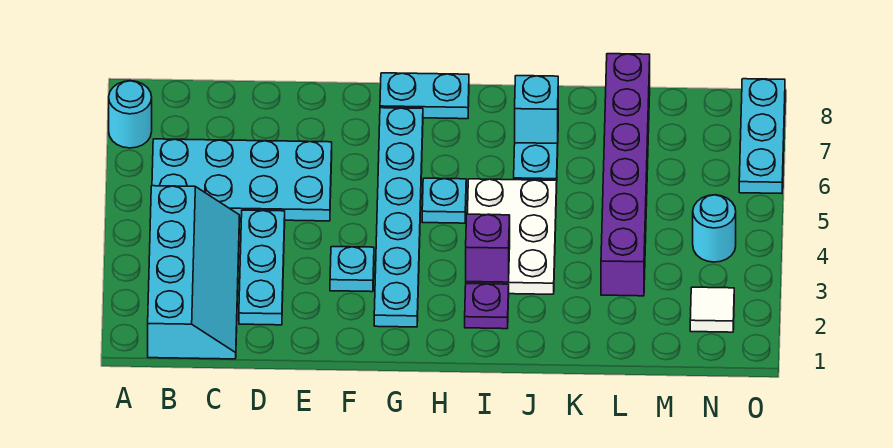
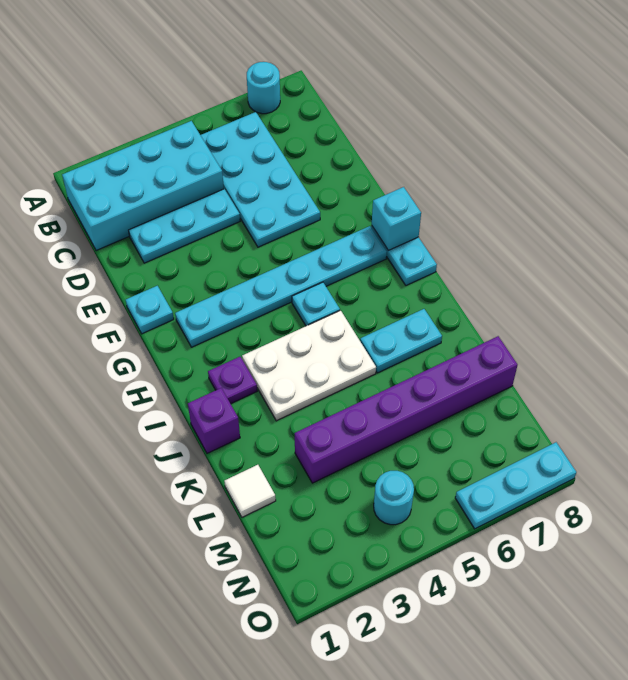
cyan 2x4 slope [148,186,240,359] -> cyan 2x4 brick [62,121,224,251]
cyan 1x1 plate [330,247,374,292] -> cyan 1x1 plate moved to [126,286,174,334]
purple 1x1 brick [466,214,510,282] -> purple 1x1 brick moved to [188,388,240,453]
cyan 1x1 brick [515,76,558,144] -> cyan 1x1 brick moved to [372,187,421,251]
white 1x1 tile [690,287,734,332] -> white 1x1 tile moved to [224,465,276,517]

